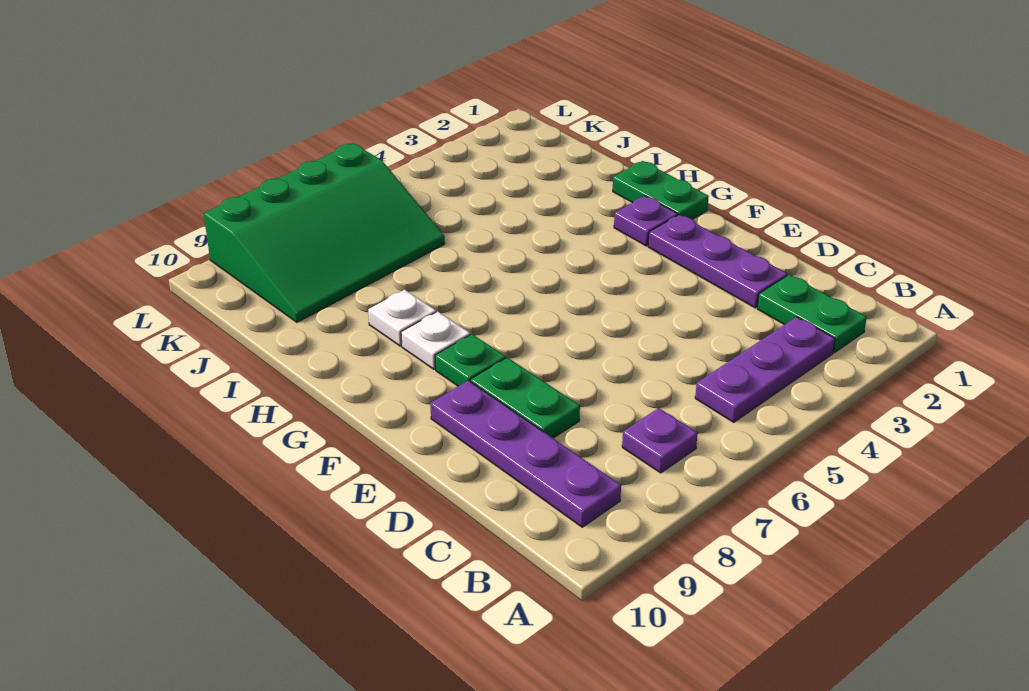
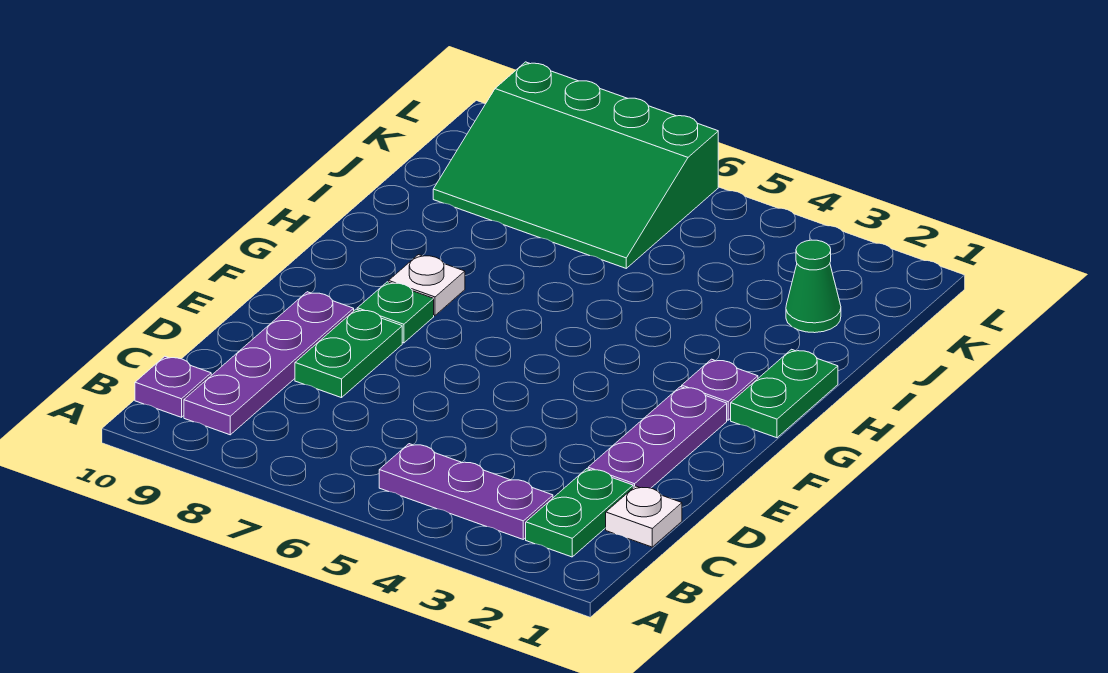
purple 1x1 plate [622,408,697,473] -> purple 1x1 plate moved to [135,356,211,417]
white 1x1 plate [368,290,436,346] -> white 1x1 plate moved to [606,486,682,547]
none -> green 1x1 cone [786,240,841,333]

